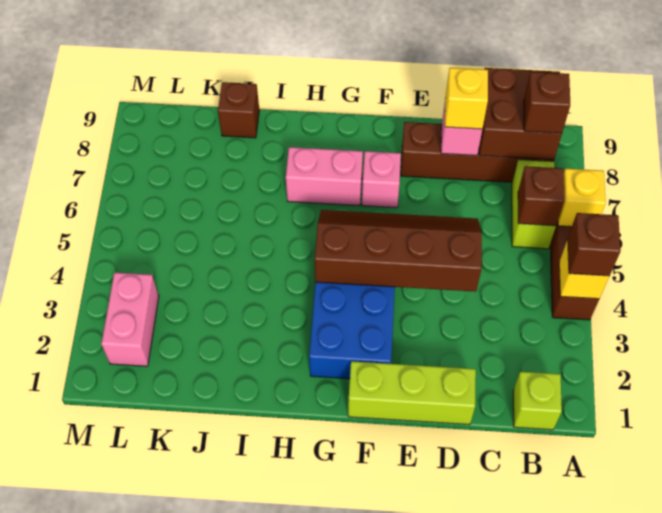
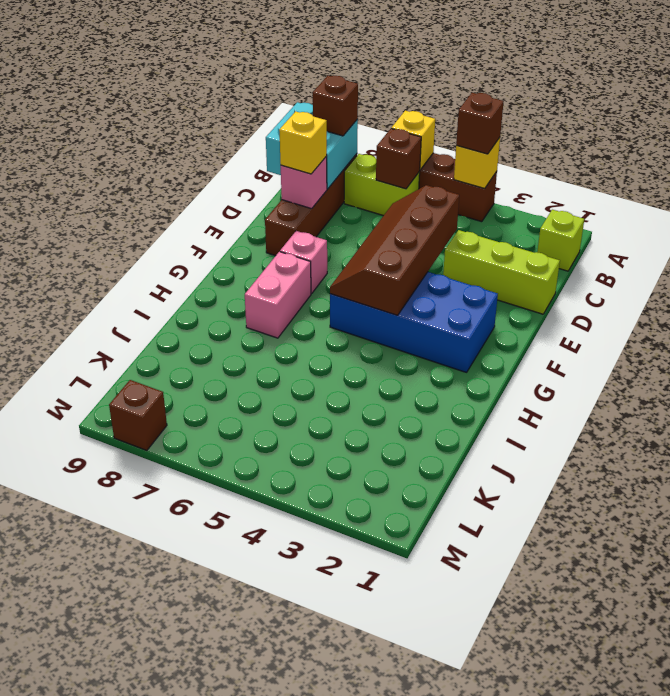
brown 2x2 brick [479,68,562,160] -> cyan 2x2 brick [266,102,358,189]
lime 1x3 brick [348,361,476,425] -> lime 1x3 brick turned to [443,230,560,314]
brown 1x1 brick [218,82,259,138] -> brown 1x1 brick moved to [109,380,167,450]
pink 1x2 brick [101,273,159,366] -> none

